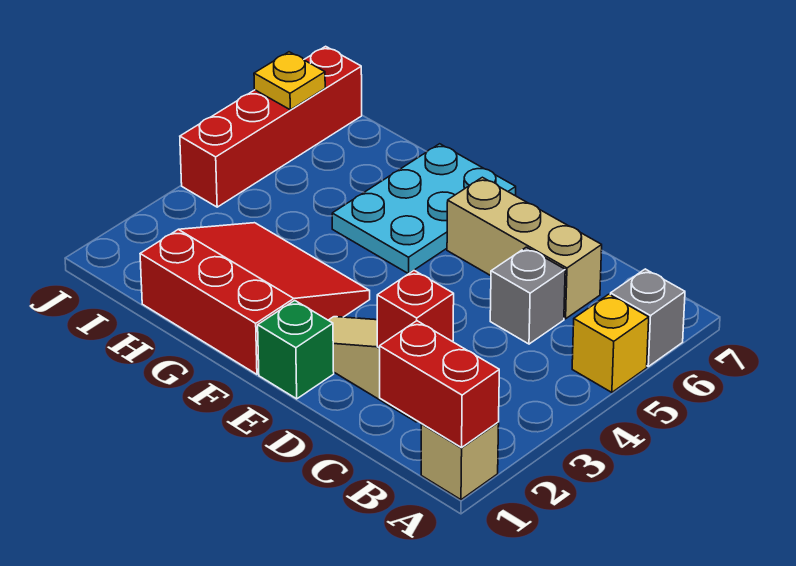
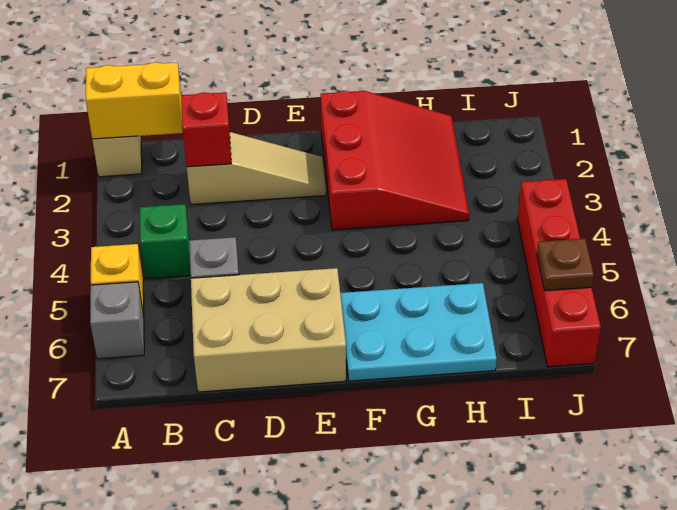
red 1x2 brick [380,321,499,448] -> yellow 1x2 brick [86,62,183,139]
tan 1x3 brick [447,177,602,319] -> tan 2x3 brick [191,268,346,392]
green 1x1 brick [258,301,334,399] -> green 1x1 brick moved to [140,204,191,279]
red 3x3 slope [140,223,370,374] -> red 3x3 slope turned to [321,91,469,230]
cyan 2x3 plate [332,144,516,274] -> cyan 2x3 plate turned to [340,283,497,381]
yellow 1x1 plate [254,52,325,110] -> brown 1x1 plate [537,239,594,291]

